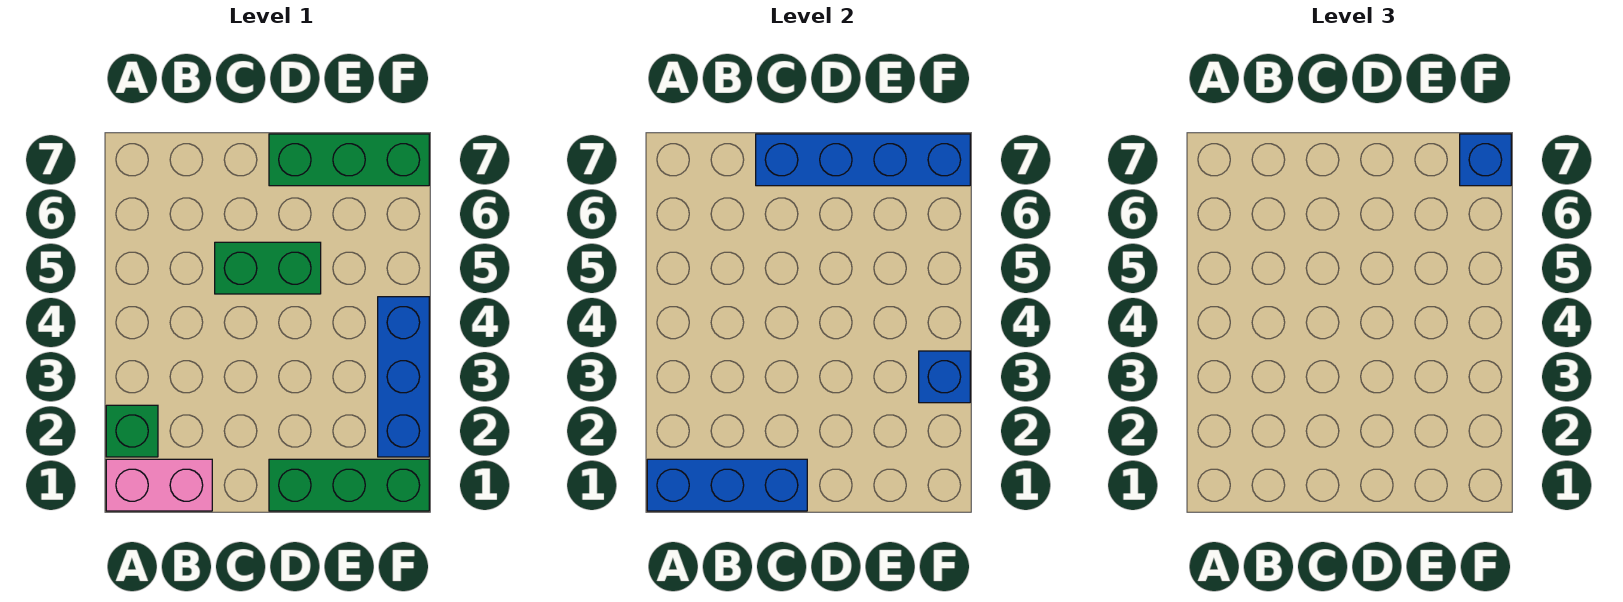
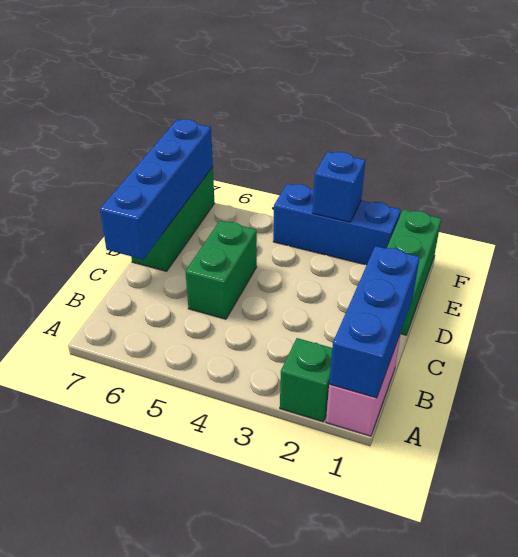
blue 1x1 brick [1460,134,1511,186] -> none

